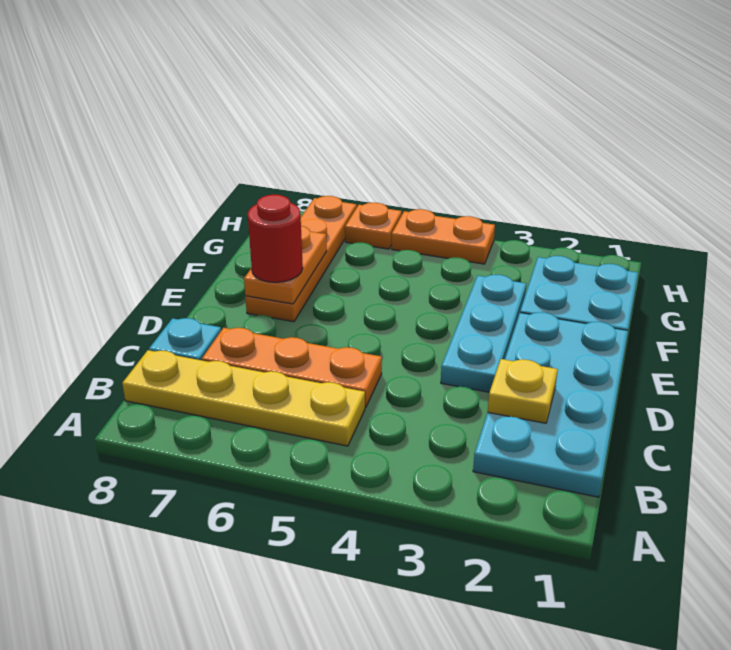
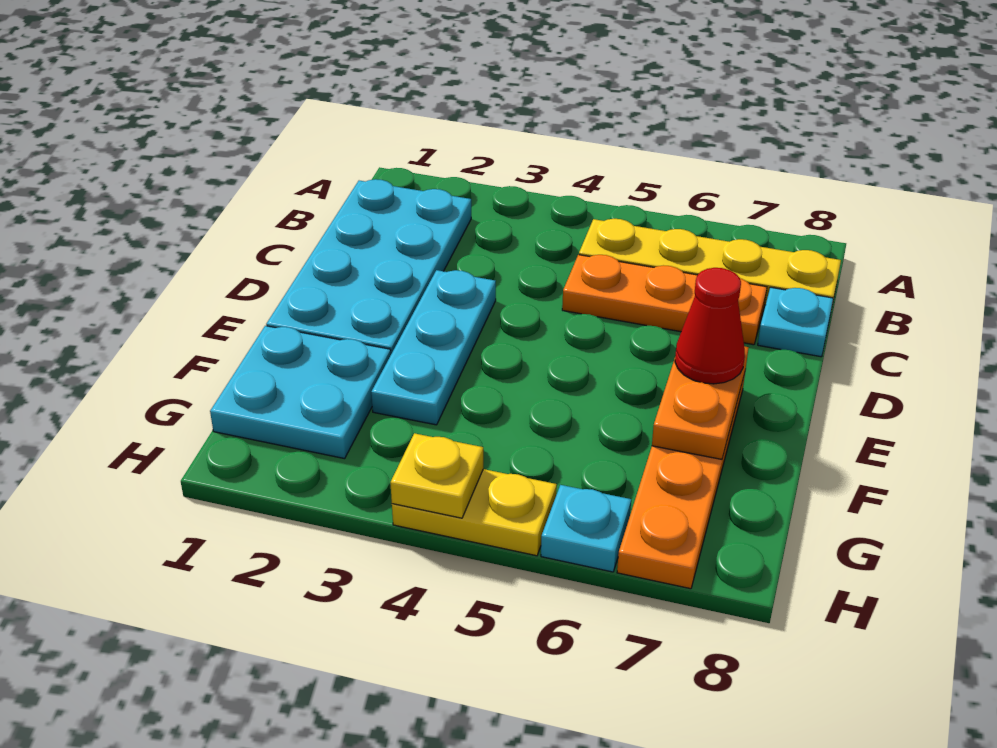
yellow 1x1 plate [488,359,558,423] -> yellow 1x1 plate moved to [390,433,483,518]
red 1x1 round brick [248,195,303,282] -> red 1x1 cone [675,268,745,384]
orange 1x2 plate [392,209,495,264] -> yellow 1x2 plate [392,469,557,556]
orange 1x1 plate [345,203,402,249] -> cyan 1x1 plate [541,485,631,572]

